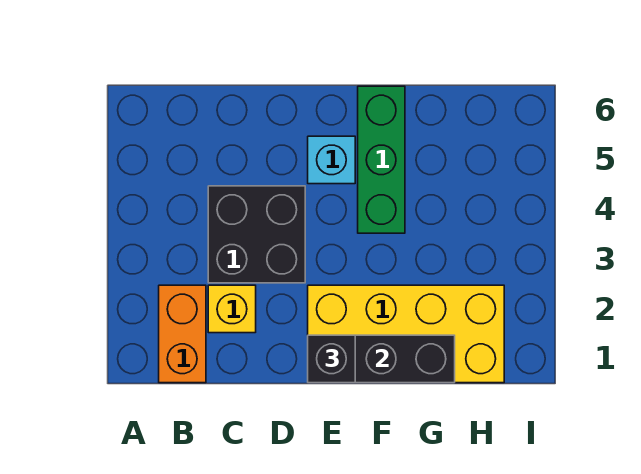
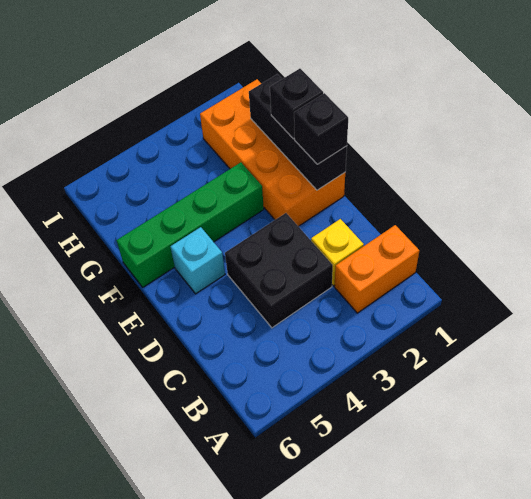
yellow 2x4 brick [308,285,504,383] -> orange 2x4 brick [200,79,345,226]
none -> black 1x1 brick [270,69,323,139]
green 1x3 brick [358,86,405,233] -> green 1x4 brick [116,162,264,287]

